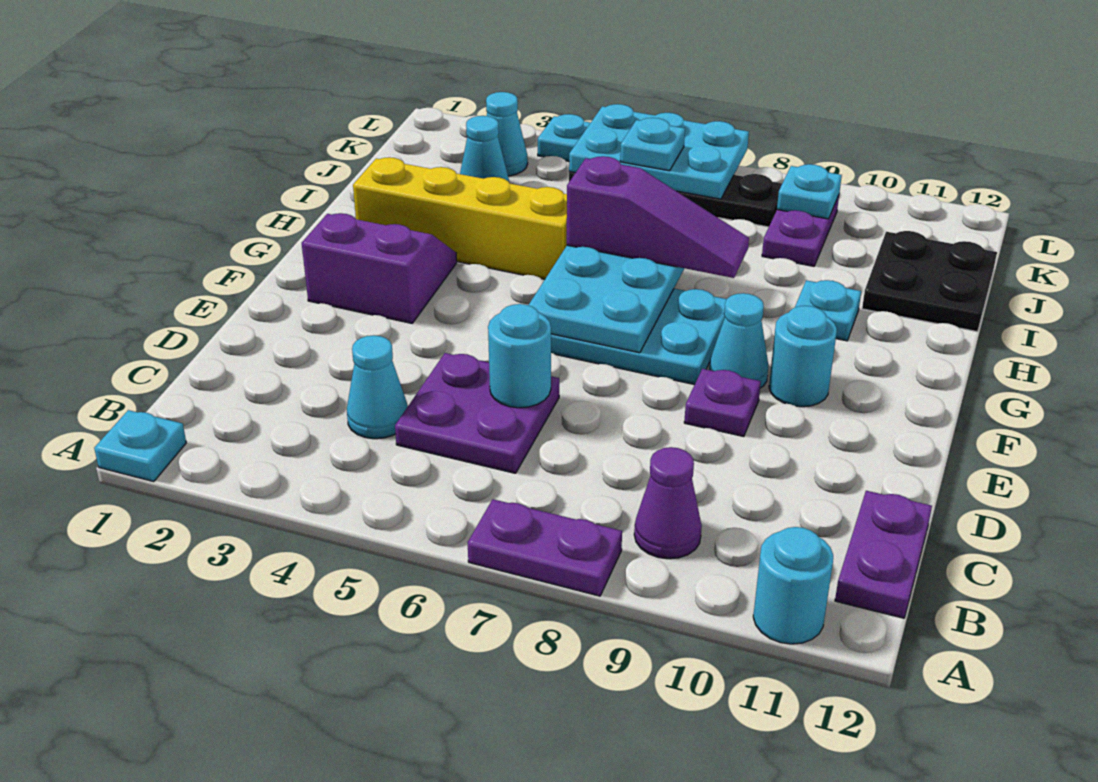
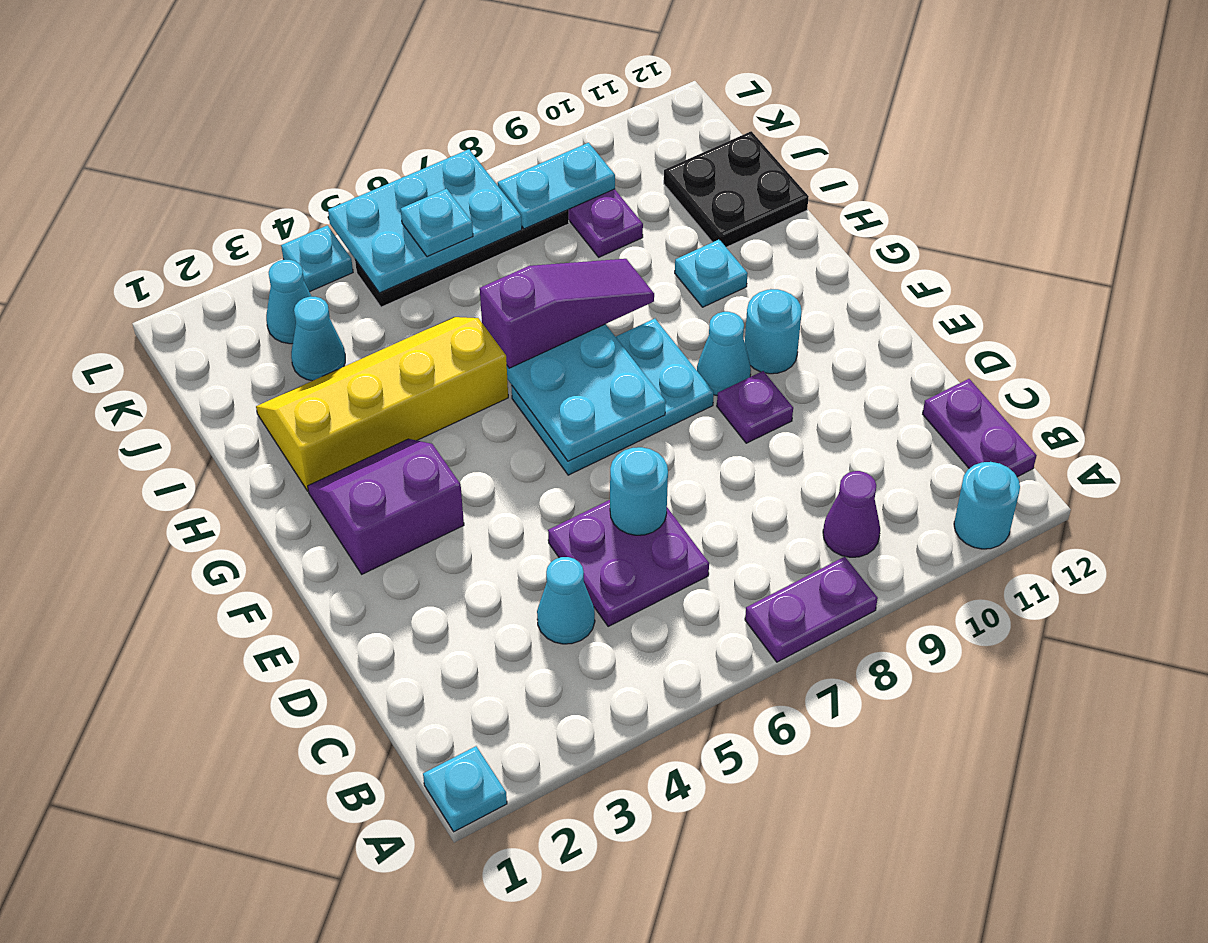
cyan 1x1 plate [777,164,842,219] -> cyan 1x2 plate [498,143,615,229]

